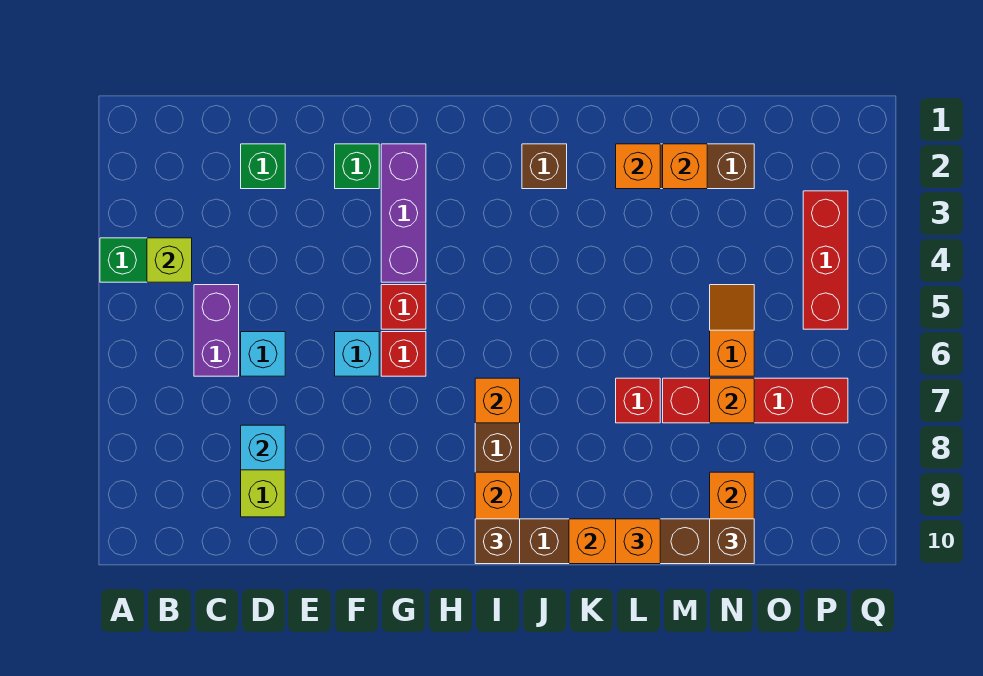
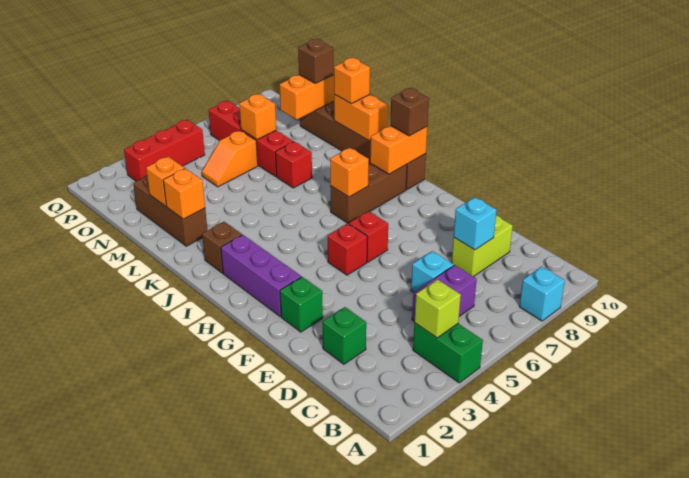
cyan 1x1 brick [335,332,379,376] -> cyan 1x1 brick moved to [519,267,565,321]
purple 1x3 brick [381,144,426,282] -> purple 1x3 brick turned to [221,235,301,317]

